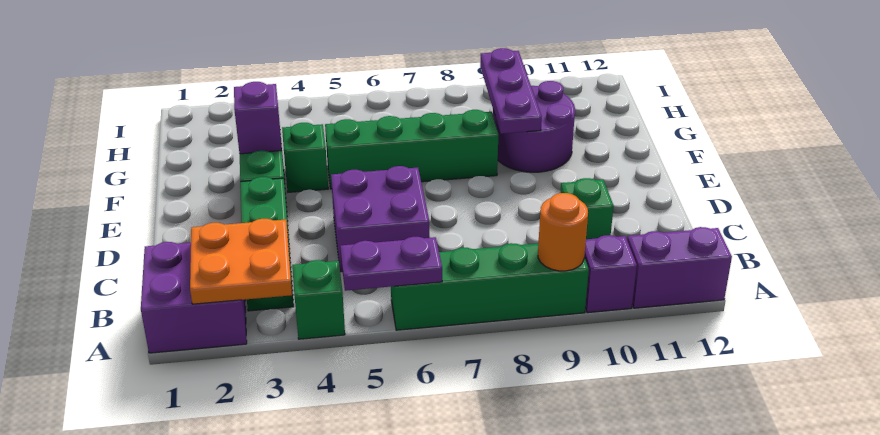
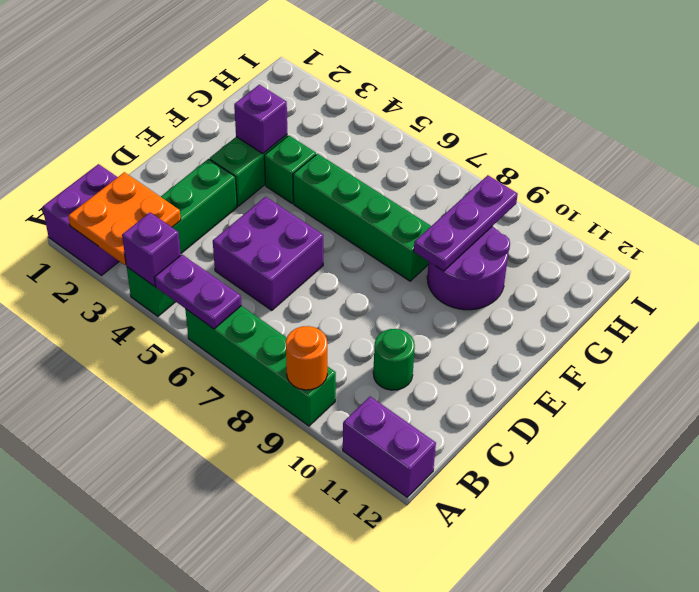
purple 1x1 brick [584,235,637,313] -> purple 1x1 brick moved to [122,212,181,286]
green 1x1 brick [560,178,614,239] -> green 1x1 round brick [373,329,415,390]

